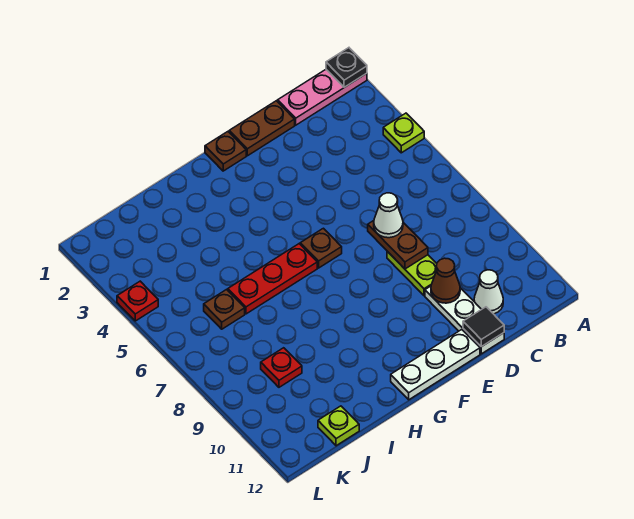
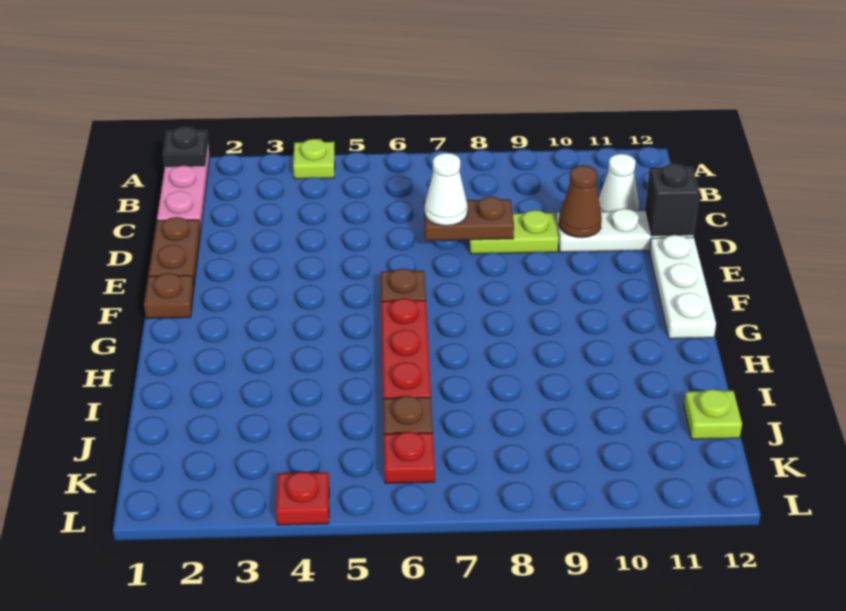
black 1x1 tile [463,307,504,347] -> black 1x1 brick [645,164,699,236]
red 1x1 plate [261,348,302,387] -> red 1x1 plate moved to [384,432,435,483]

